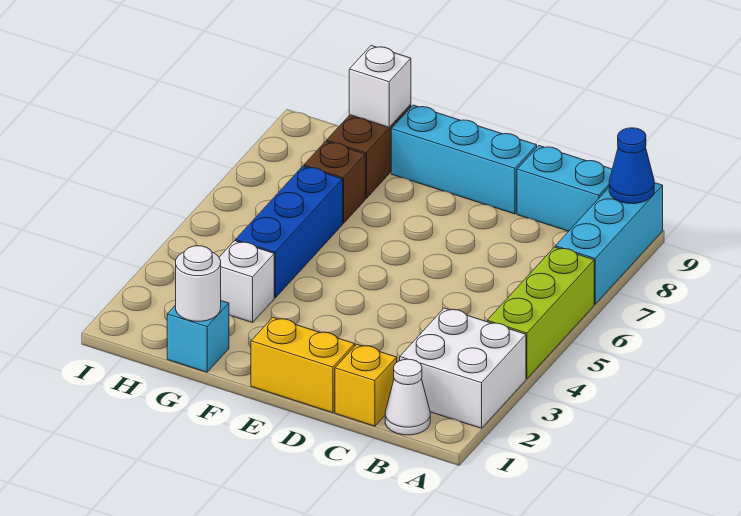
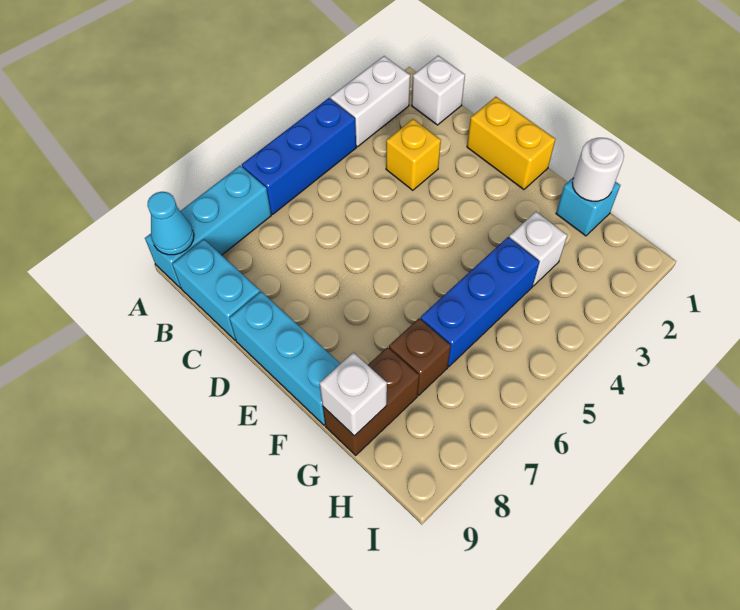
white 2x2 brick [400,308,526,428] -> white 1x2 brick [330,56,410,147]
lime 1x3 brick [487,247,594,379] -> blue 1x3 brick [242,98,356,214]
blue 1x1 cone [609,128,654,204] -> cyan 1x1 cone [147,192,194,255]
white 1x1 cone [385,359,430,435] -> white 1x1 brick [412,56,465,125]
yellow 1x1 brick [335,344,397,426] -> yellow 1x1 brick moved to [386,119,441,190]

